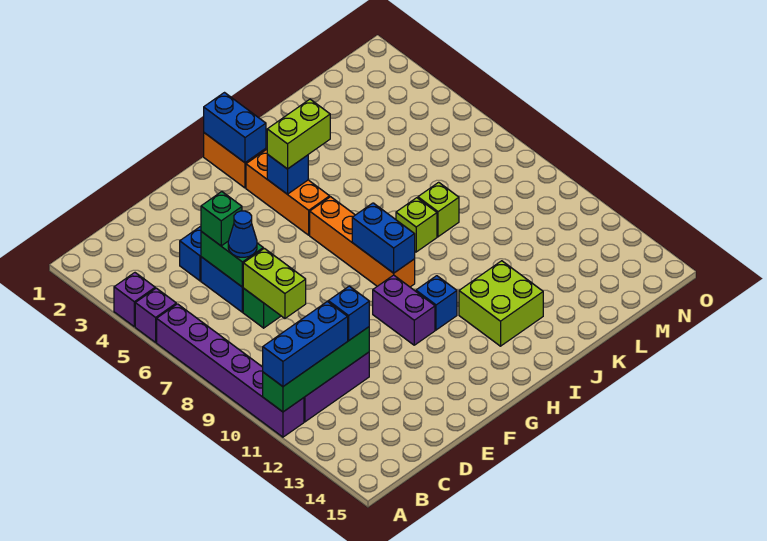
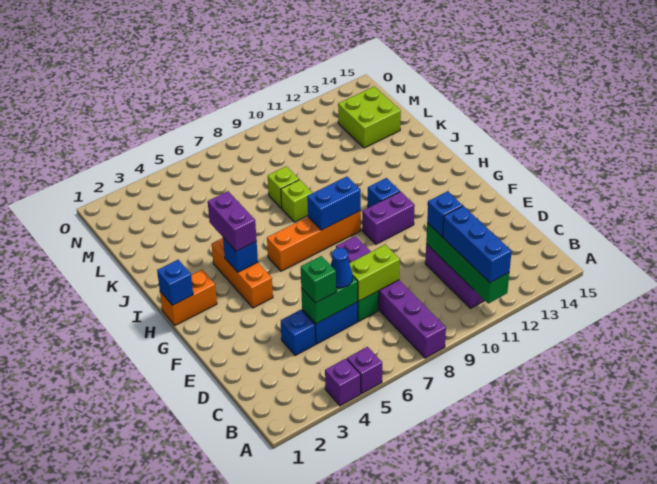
purple 1x6 brick [157,304,304,437] -> purple 1x6 brick turned to [336,236,446,358]
blue 1x2 brick [204,93,266,163] -> blue 1x1 brick [157,260,193,305]
orange 1x3 brick [246,150,330,235] -> orange 1x3 brick turned to [212,238,273,308]
lime 1x2 brick [267,99,330,169] -> purple 1x2 brick [208,191,257,251]
lime 2x2 brick [459,261,543,346] -> lime 2x2 brick moved to [338,86,401,148]

